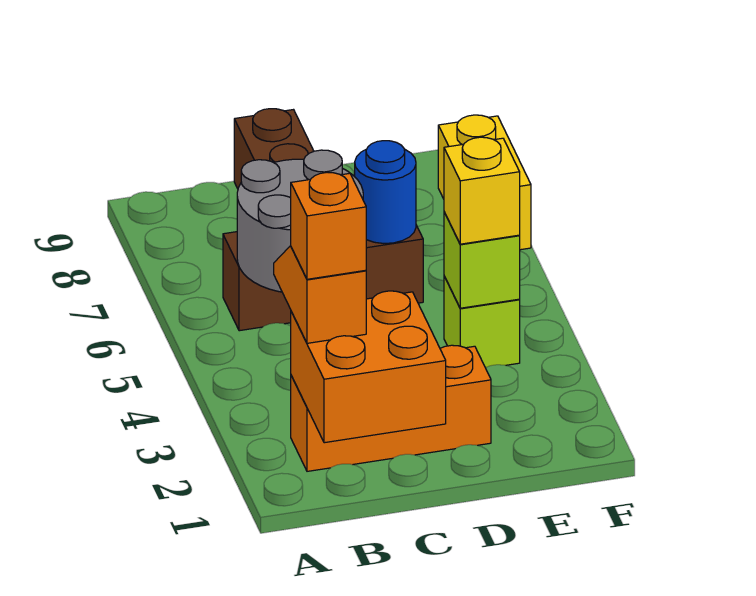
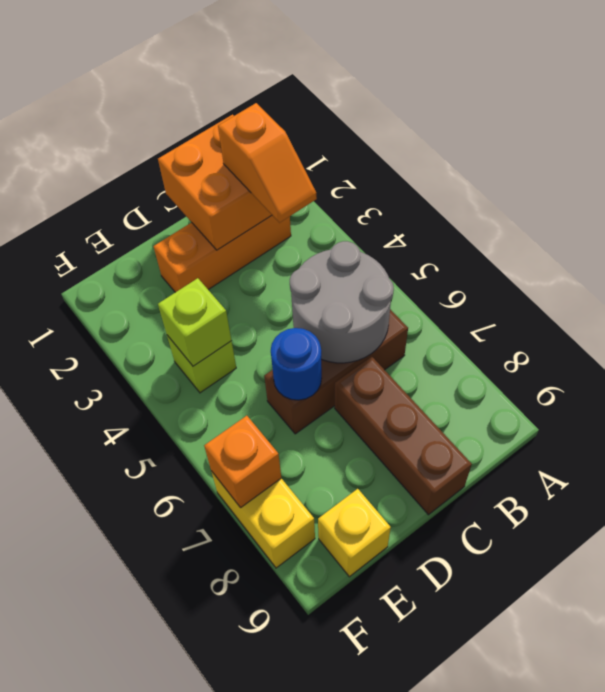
orange 1x1 brick [291,172,366,279] -> orange 1x1 brick moved to [204,416,281,508]
yellow 1x1 brick [444,137,520,244] -> yellow 1x1 brick moved to [318,489,391,577]

